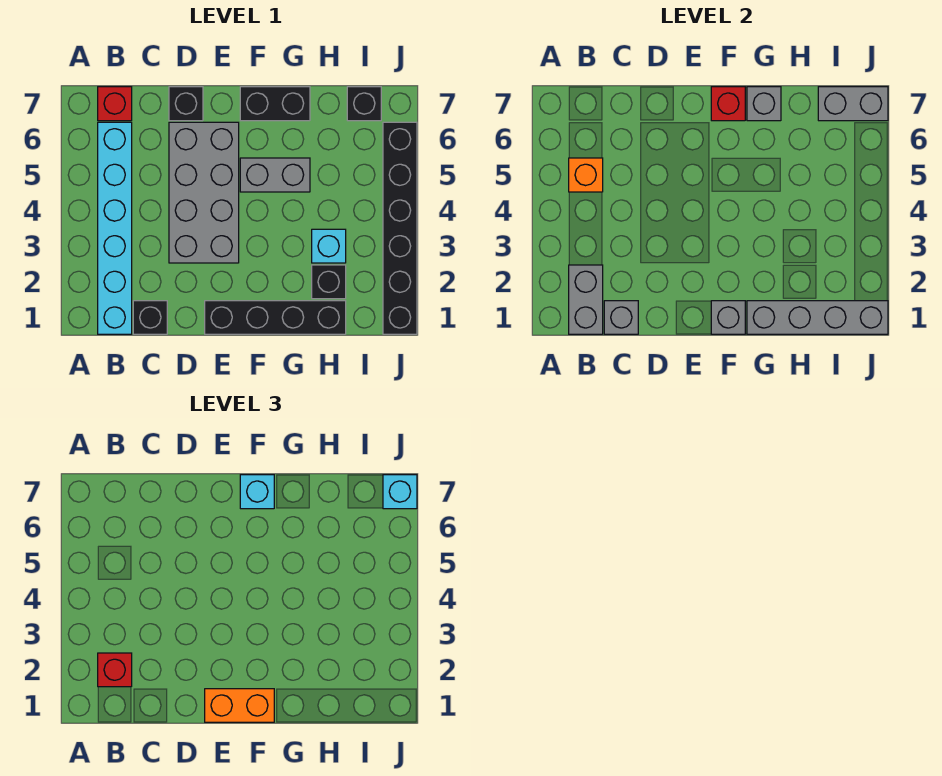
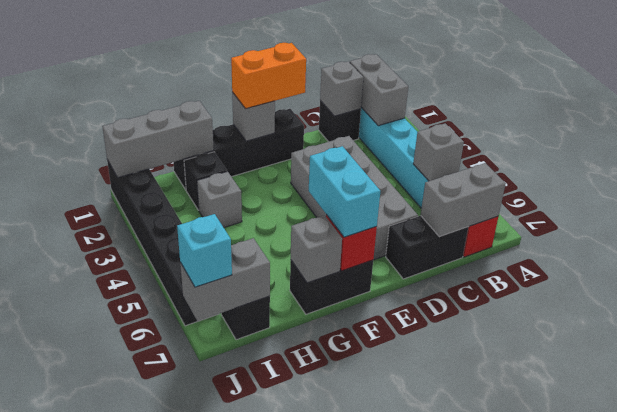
red 1x1 brick [98,653,132,687] -> none
orange 1x1 brick [569,158,603,192] -> grey 1x1 brick [413,123,464,181]
black 1x1 brick [169,87,203,121] -> black 1x2 brick [386,216,468,279]
grey 1x2 brick [240,158,310,192] -> grey 1x2 brick moved to [421,163,506,237]
cyan 1x1 brick [240,475,274,509] -> cyan 1x2 brick [309,146,380,237]
grey 1x4 brick [747,301,888,334] -> grey 1x3 brick [102,101,214,178]
cyan 1x1 brick [312,229,346,263] -> grey 1x1 brick [197,171,242,227]

